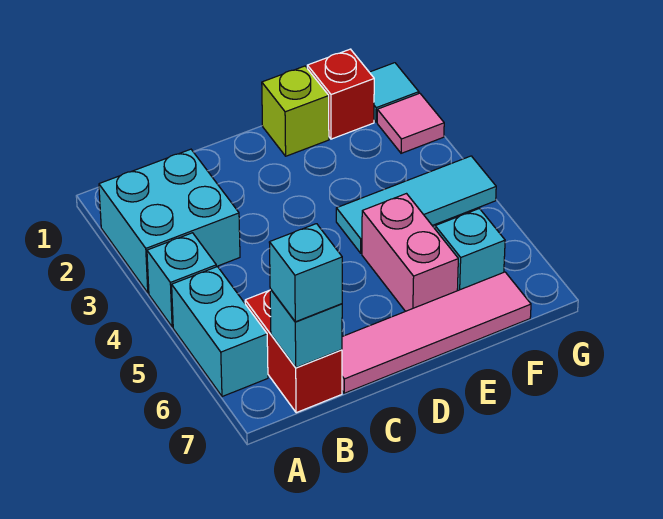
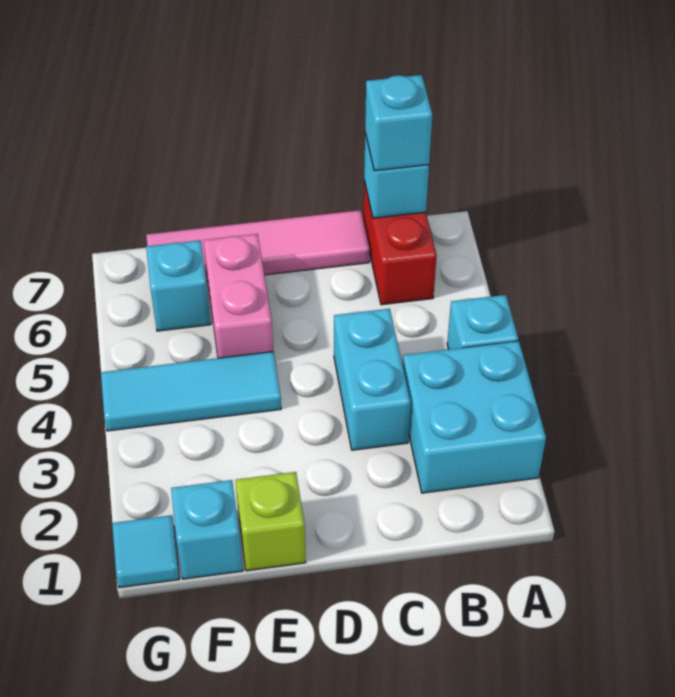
cyan 1x2 brick [172,266,268,397] -> cyan 1x2 brick moved to [334,309,411,450]
red 1x1 brick [307,49,374,139] -> cyan 1x1 brick [171,480,243,579]
pink 1x1 tile [377,93,444,153] -> none

